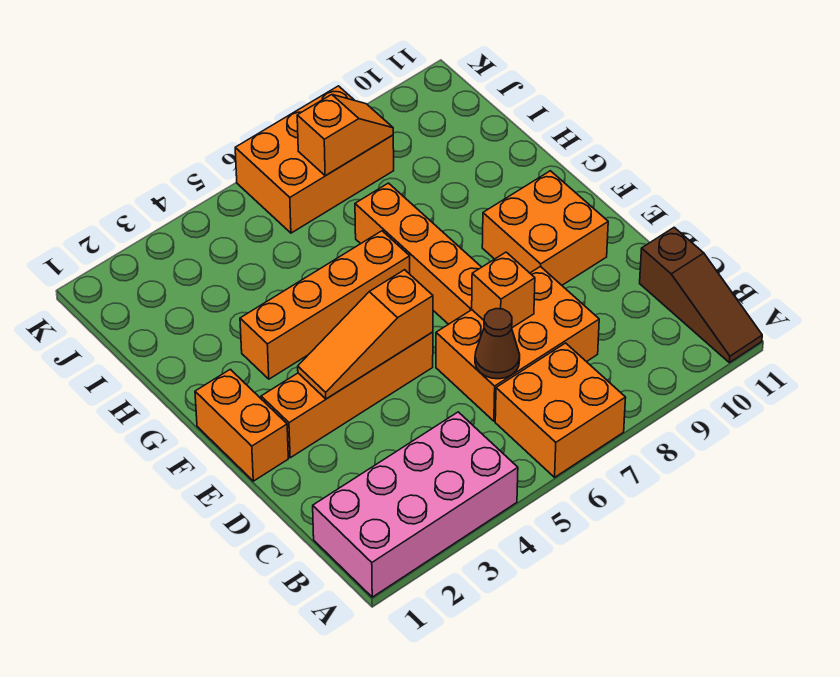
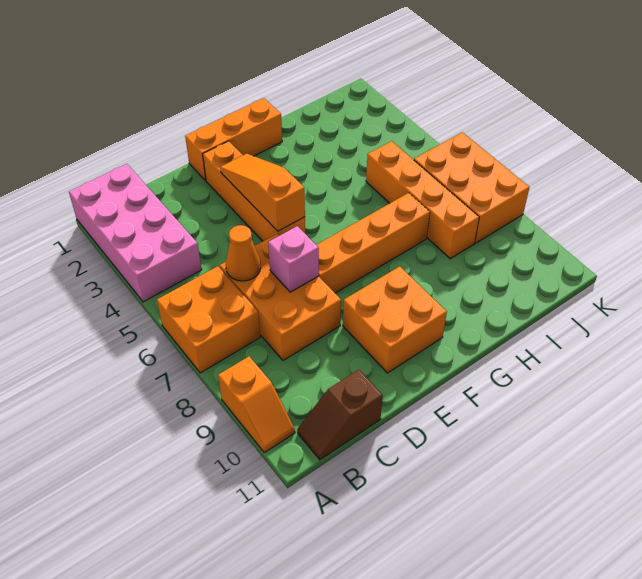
brown 1x3 slope [640,228,762,363] -> brown 1x2 slope [297,370,383,460]
brown 1x1 cone [475,309,520,379] -> orange 1x1 cone [226,225,261,281]
orange 1x1 brick [472,252,535,328] -> pink 1x1 brick [268,226,319,292]
orange 1x2 brick [195,369,288,481] -> orange 1x3 brick [185,98,282,180]
orange 1x4 brick [240,231,410,379] -> orange 1x4 brick moved to [366,141,479,259]
orange 1x2 slope [297,95,393,176] -> orange 1x2 slope moved to [218,356,295,453]

